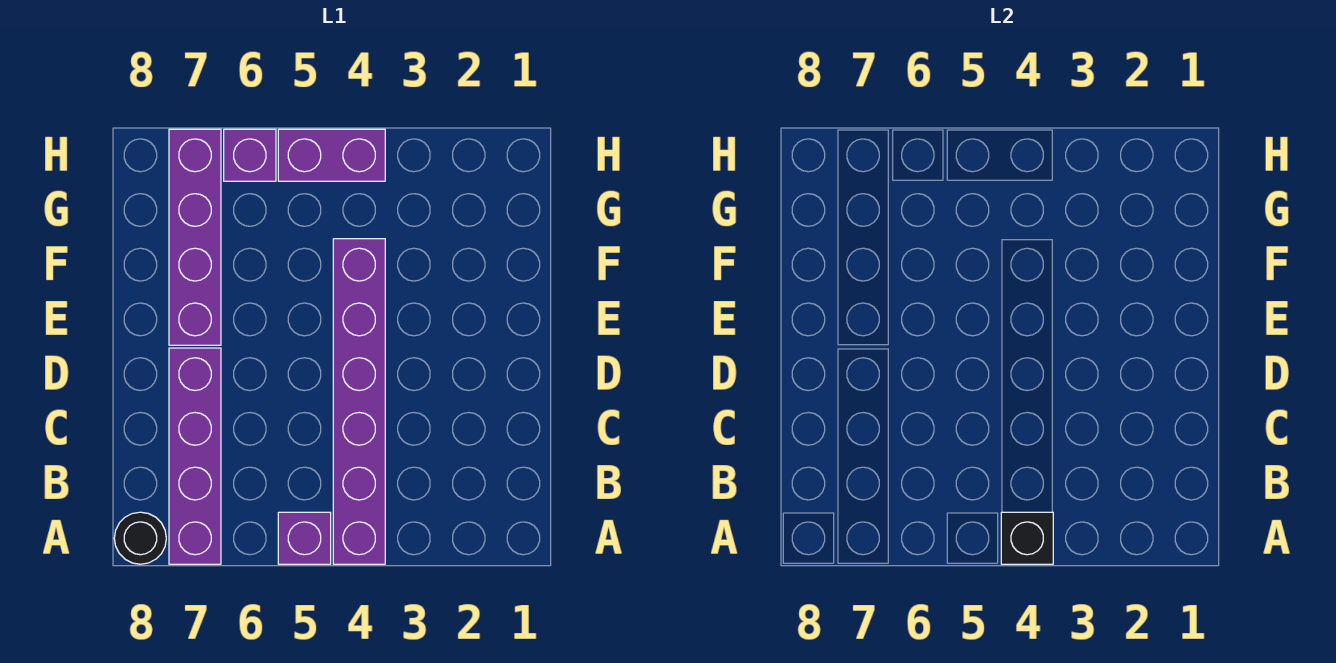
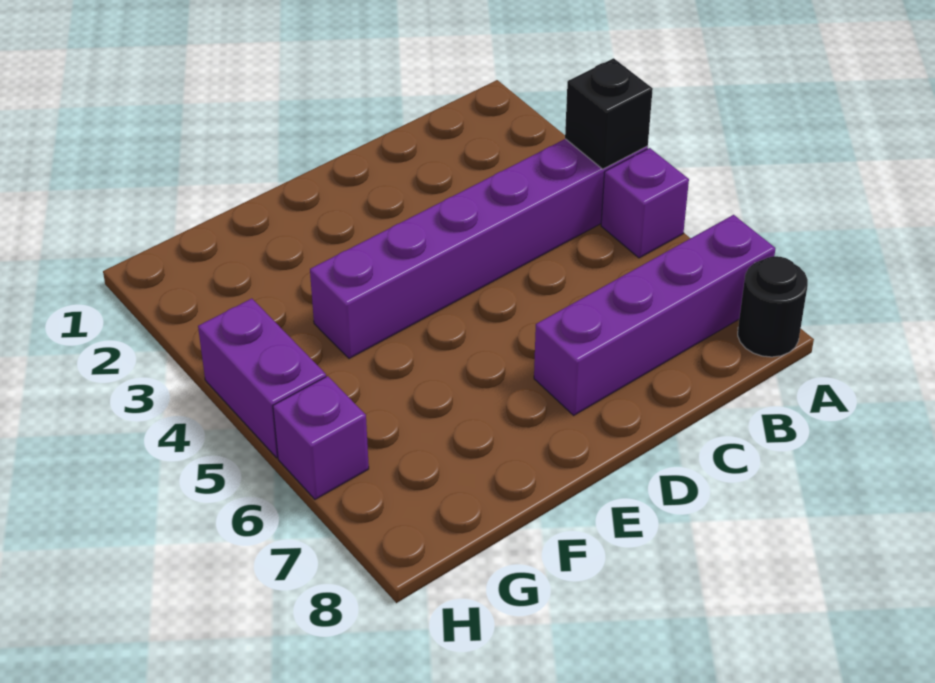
purple 1x4 brick [169,129,221,345] -> none

